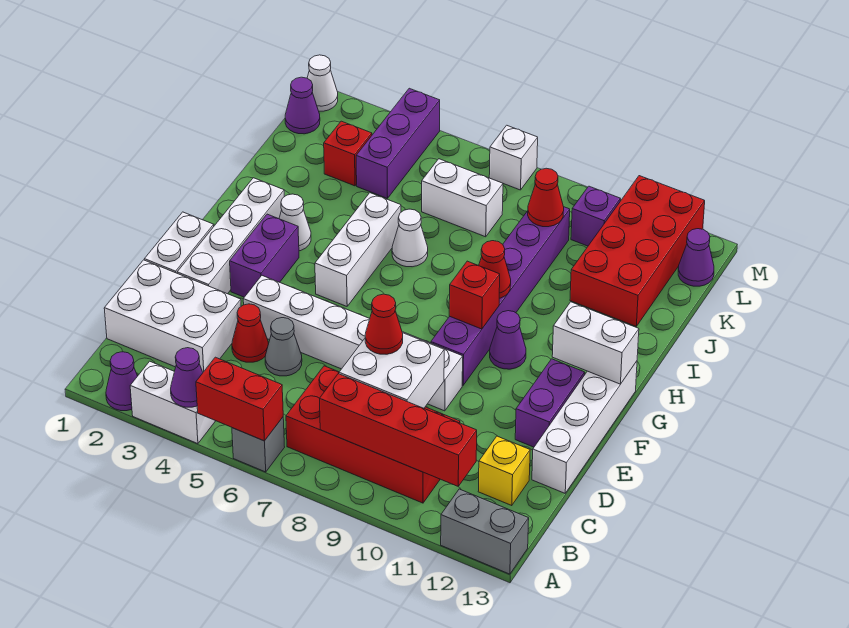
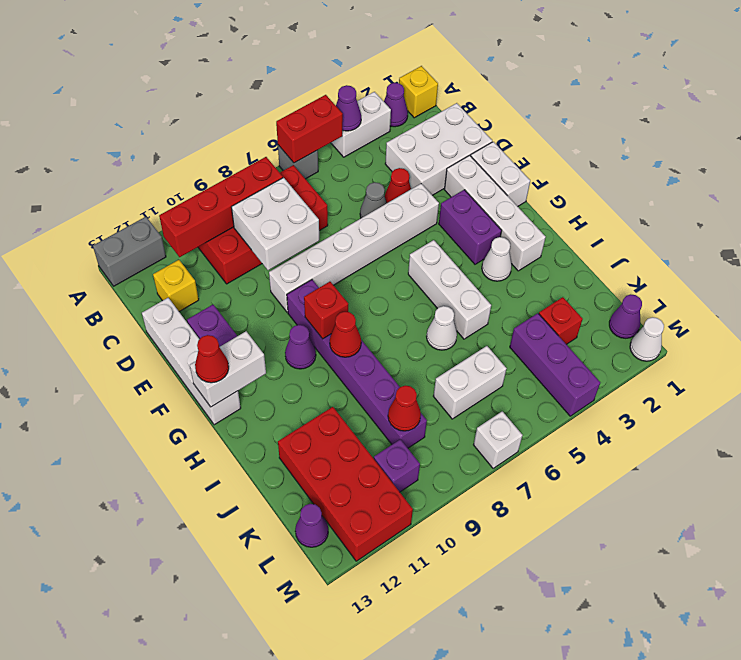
none -> yellow 1x1 brick [399,66,438,118]
red 1x1 cone [365,294,403,354] -> red 1x1 cone moved to [195,335,229,383]

